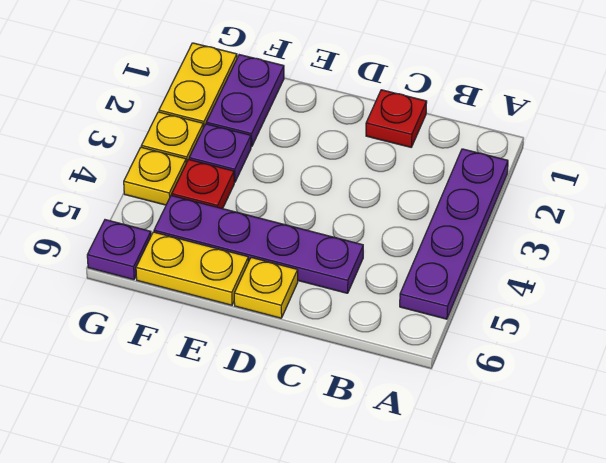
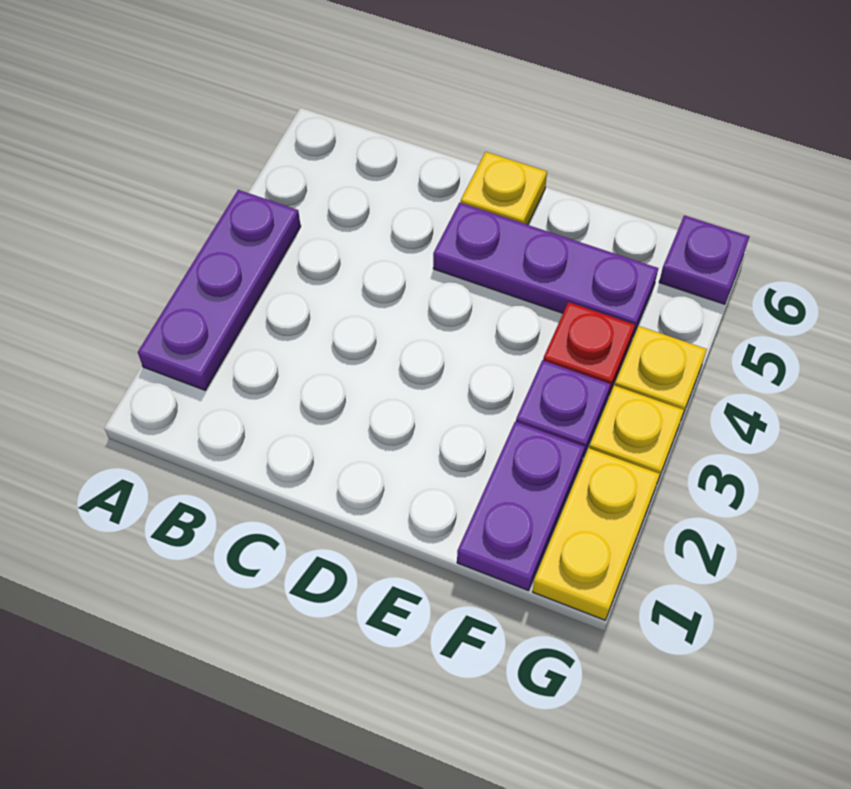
purple 1x4 plate [400,149,508,319] -> purple 1x3 plate [138,190,301,390]
red 1x1 plate [366,90,427,147] -> none
purple 1x4 plate [154,195,363,293] -> purple 1x3 plate [433,202,658,337]
yellow 1x2 plate [136,232,249,305] -> none

